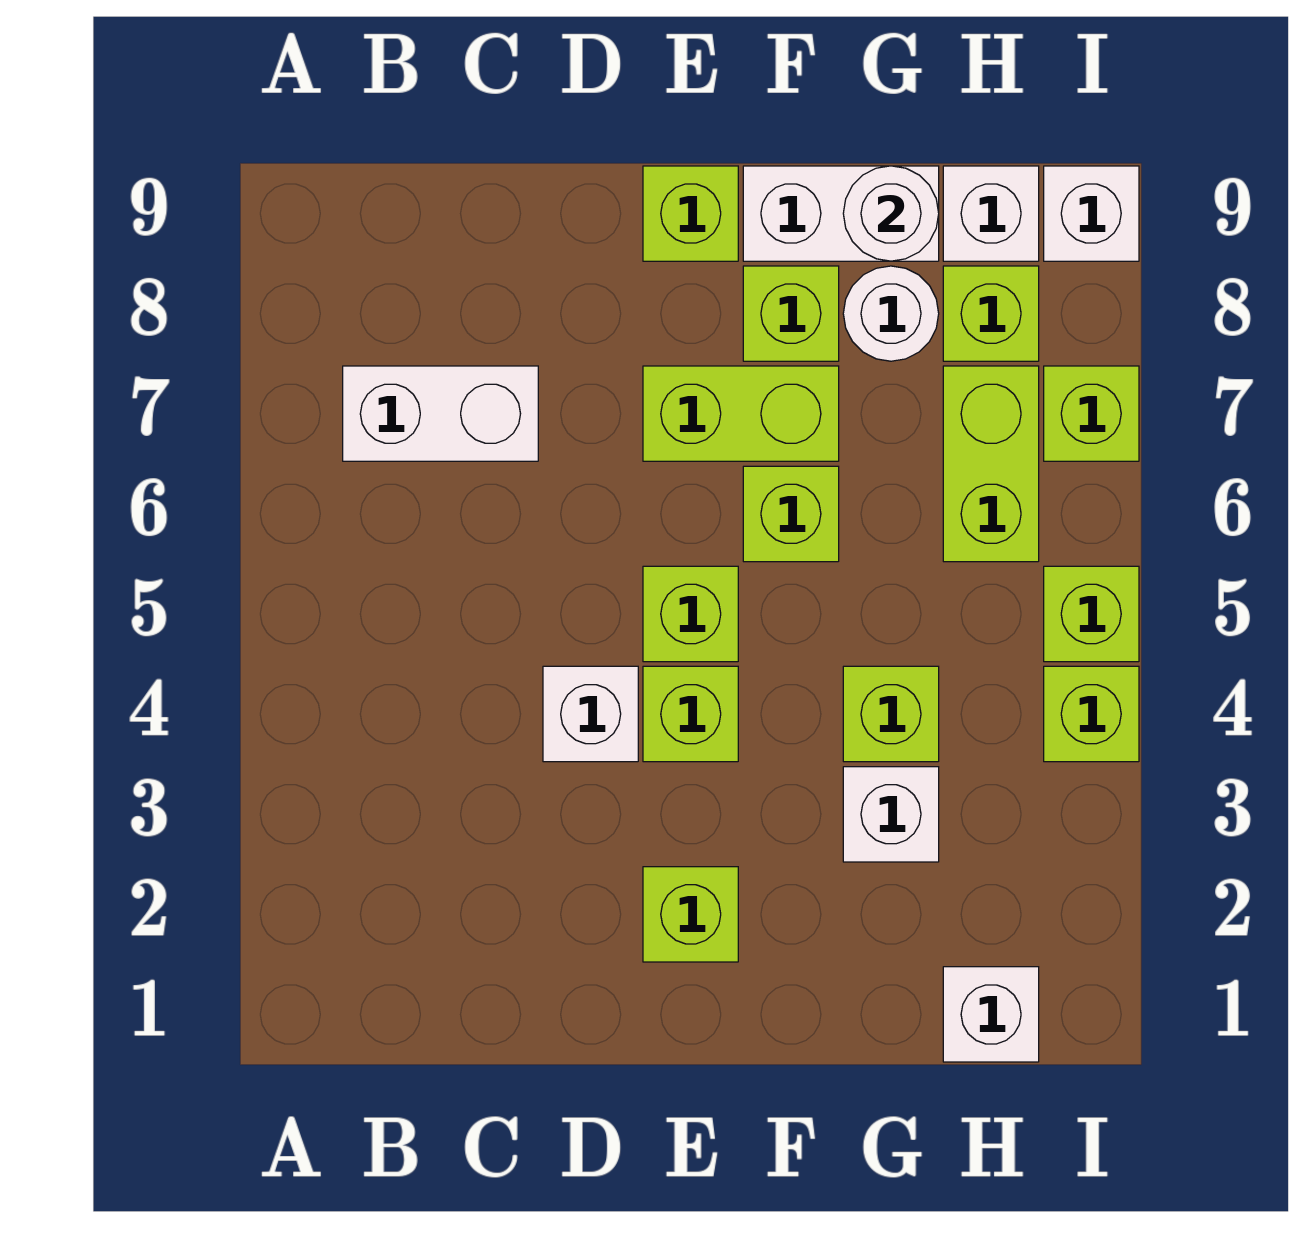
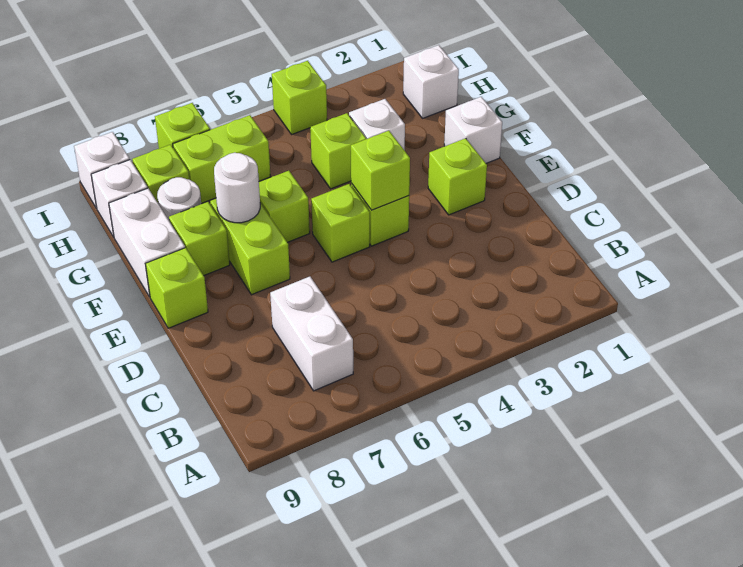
white 1x1 brick [543,666,638,762] -> white 1x1 brick moved to [444,97,502,163]
white 1x1 round brick [843,166,939,261] -> white 1x1 round brick moved to [214,153,260,223]
lime 1x1 brick [1044,566,1139,662] -> lime 1x1 brick moved to [351,131,410,210]

